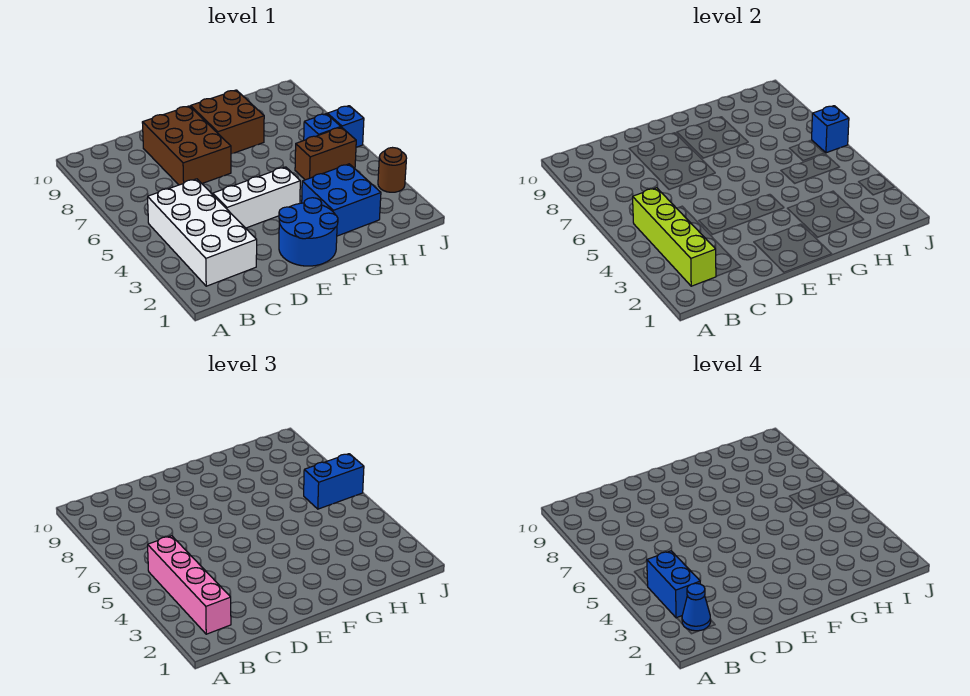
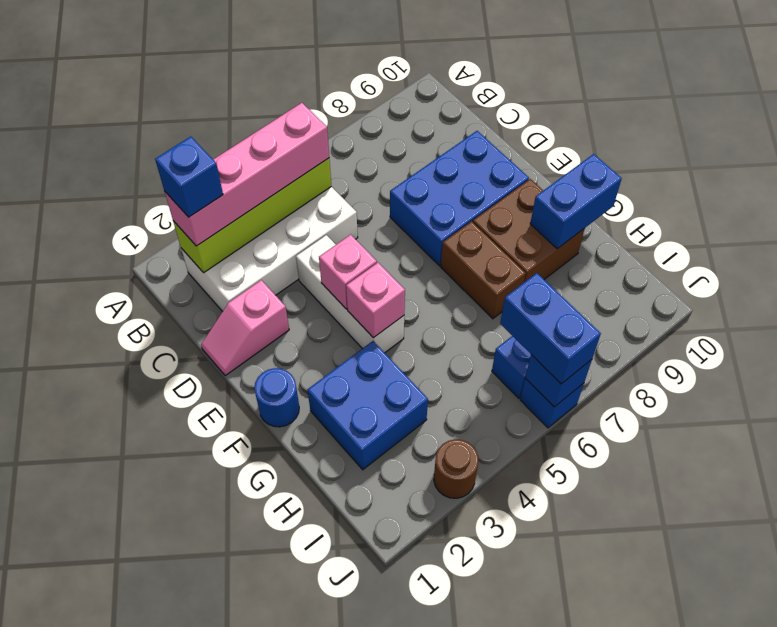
blue 1x1 cone [682,583,711,631] -> blue 1x1 brick [155,136,223,217]
blue 1x2 brick [647,551,700,618] -> blue 1x2 brick moved to [530,154,622,249]
none -> pink 1x2 slope [201,280,289,376]
brown 2x3 brick [142,106,231,185] -> blue 2x3 brick [390,131,529,266]
blue 2x2 round brick [279,198,338,266] -> blue 1x1 round brick [254,368,299,427]
none -> pink 1x1 brick [319,235,377,309]
none -> pink 1x1 brick [346,263,405,338]
brown 1x2 brick [295,127,356,180] -> brown 1x2 brick moved to [441,221,526,319]

